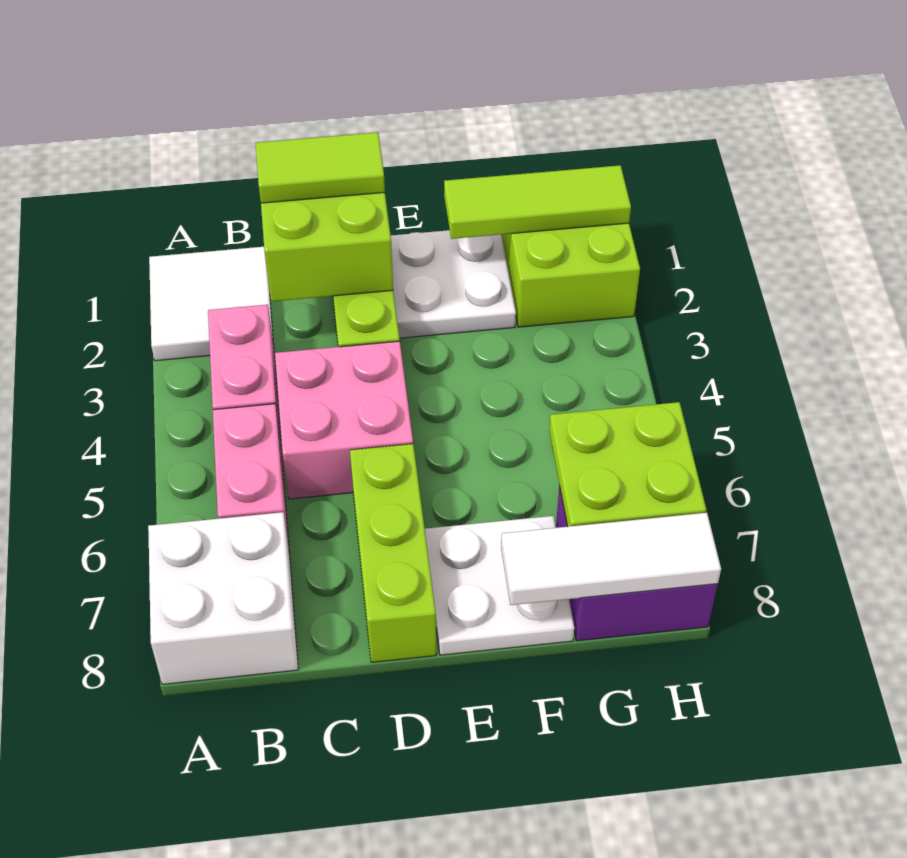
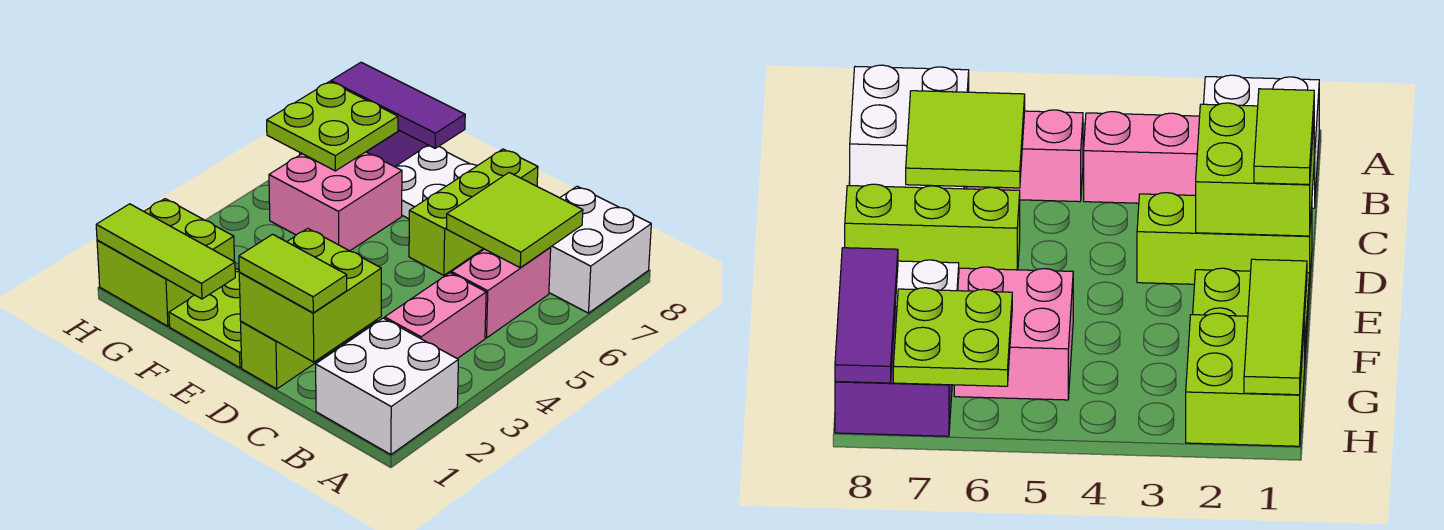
white 2x2 tile [149,247,274,361] -> white 2x2 brick [316,318,458,455]
none -> lime 2x2 tile [447,173,583,268]
pink 2x2 brick [275,341,413,499] -> pink 2x2 brick moved to [269,152,402,251]
white 2x2 plate [391,230,516,338] -> lime 2x2 plate [169,269,242,368]
white 1x3 tile [501,513,721,605] -> purple 1x3 tile [331,62,465,148]

